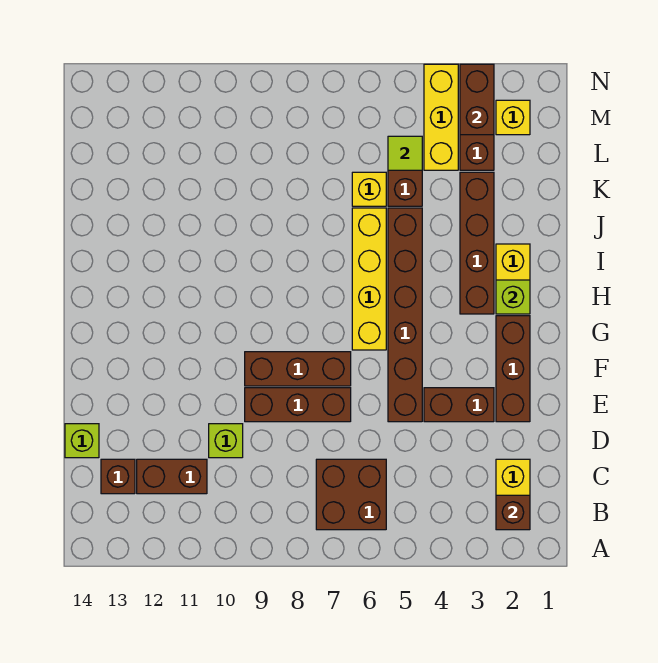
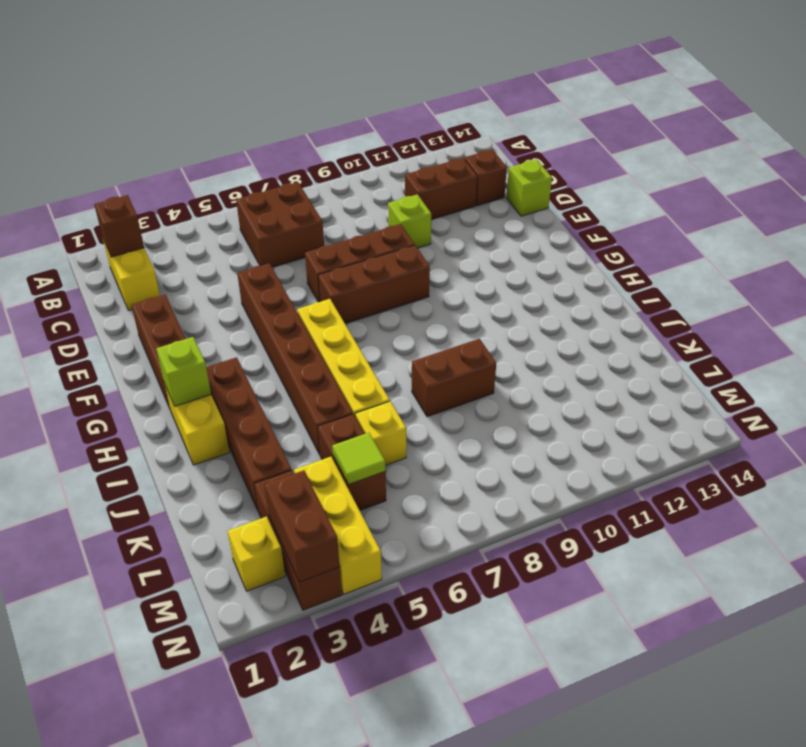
brown 1x2 brick [424,388,494,422] -> brown 1x2 brick moved to [412,339,496,417]

